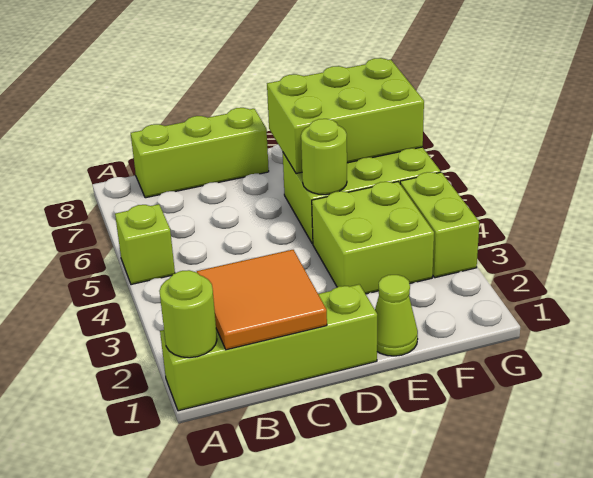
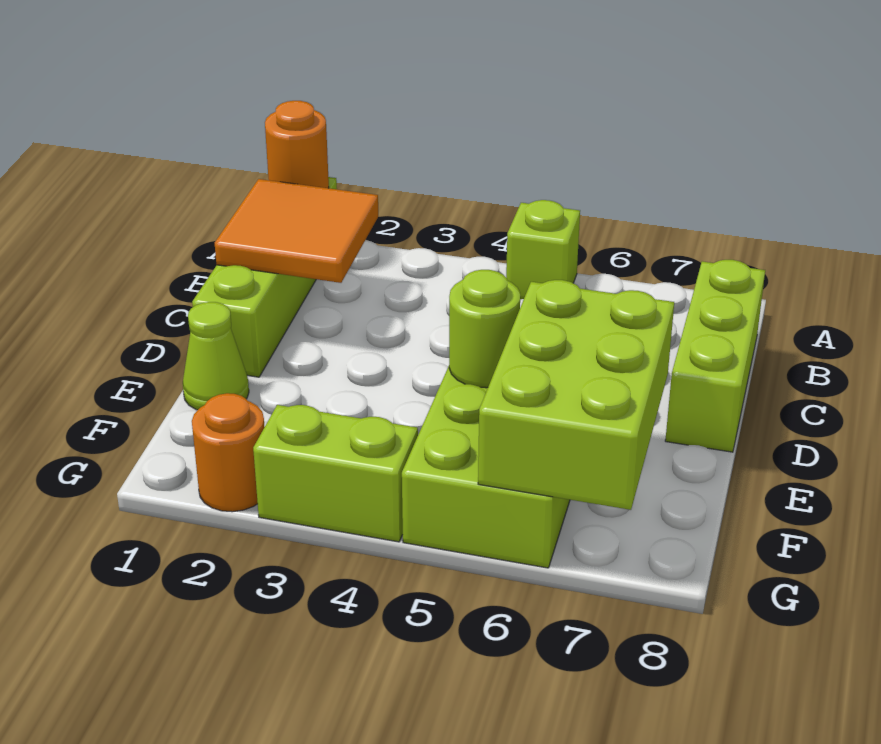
lime 1x1 round brick [159,270,217,358] -> orange 1x1 round brick [265,101,329,188]
lime 2x2 brick [312,182,434,294] -> none
none -> orange 1x1 round brick [192,393,264,512]

